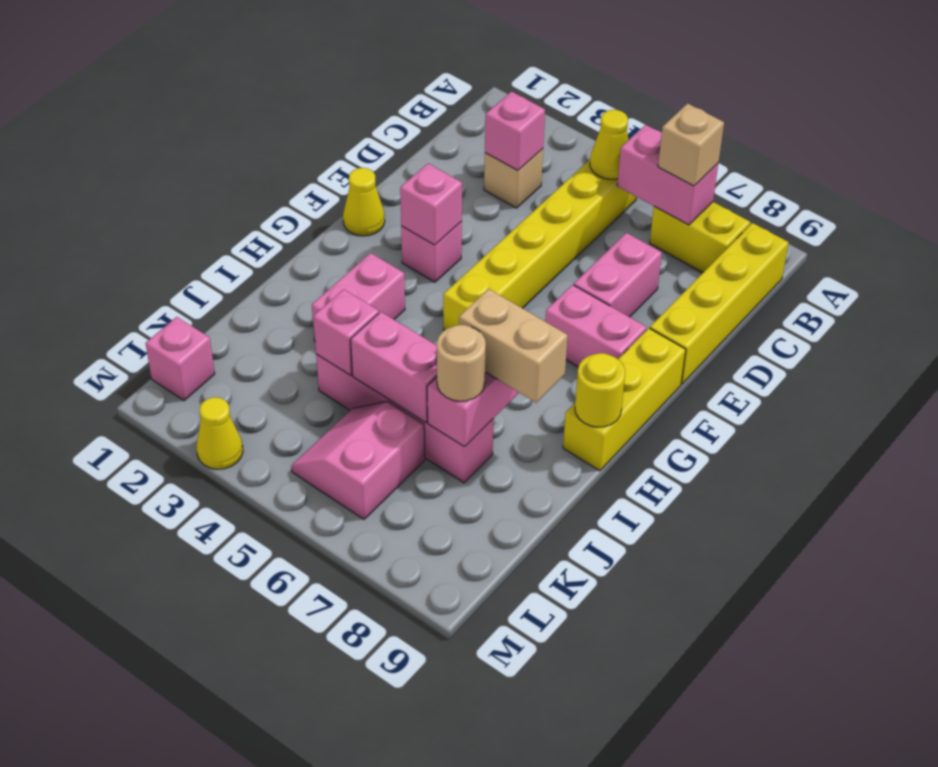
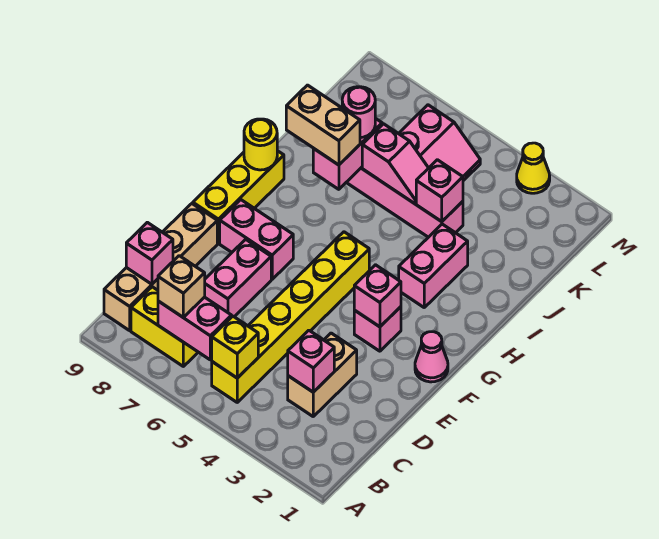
yellow 1x1 cone [590,110,629,179] -> yellow 1x1 brick [212,316,258,378]
yellow 1x4 brick [650,223,789,384] -> tan 1x4 brick [104,204,217,331]
tan 1x1 brick [484,149,543,208] -> tan 1x2 brick [288,333,357,416]
yellow 1x1 cone [343,168,385,236] -> pink 1x1 cone [415,332,448,382]
pink 1x2 brick [351,312,437,422] -> pink 1x2 slope [362,124,428,204]
tan 1x1 round brick [437,325,486,401] -> pink 1x1 round brick [342,87,375,138]
pink 1x1 brick [146,317,215,401] -> pink 1x1 brick moved to [126,222,173,284]

